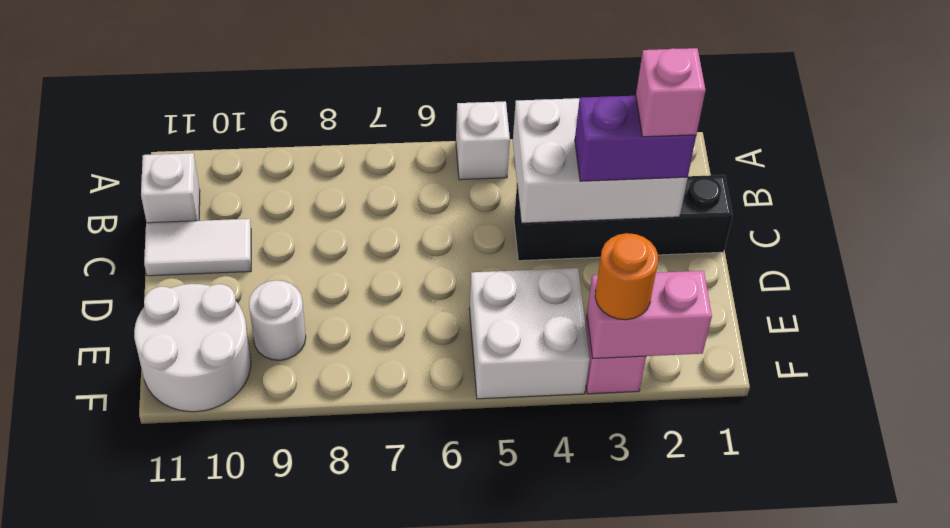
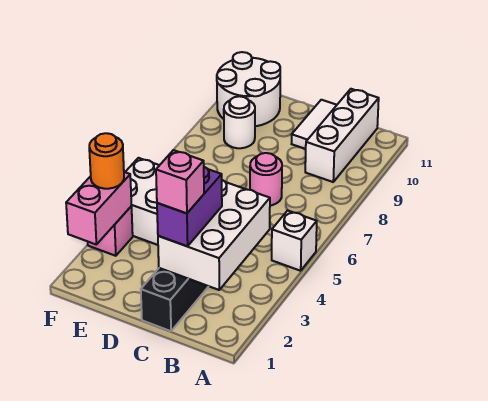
white 1x1 brick [141,153,200,223] -> white 1x3 brick [305,89,379,182]
none -> pink 1x1 round brick [250,153,282,206]

